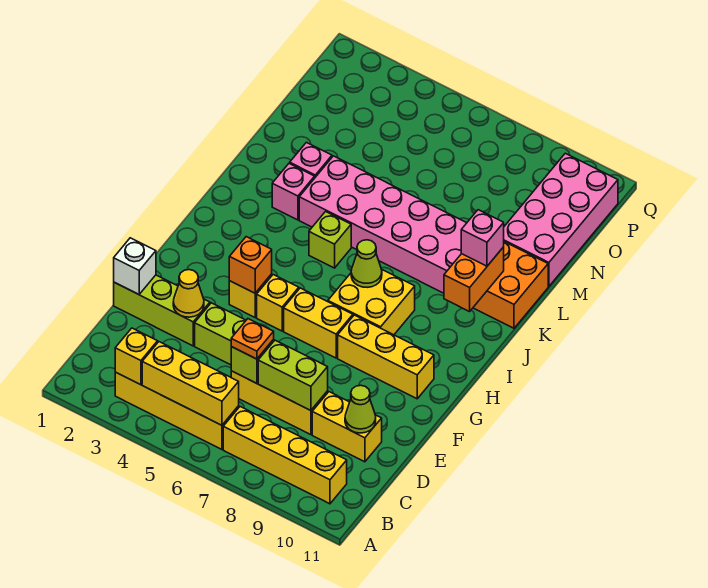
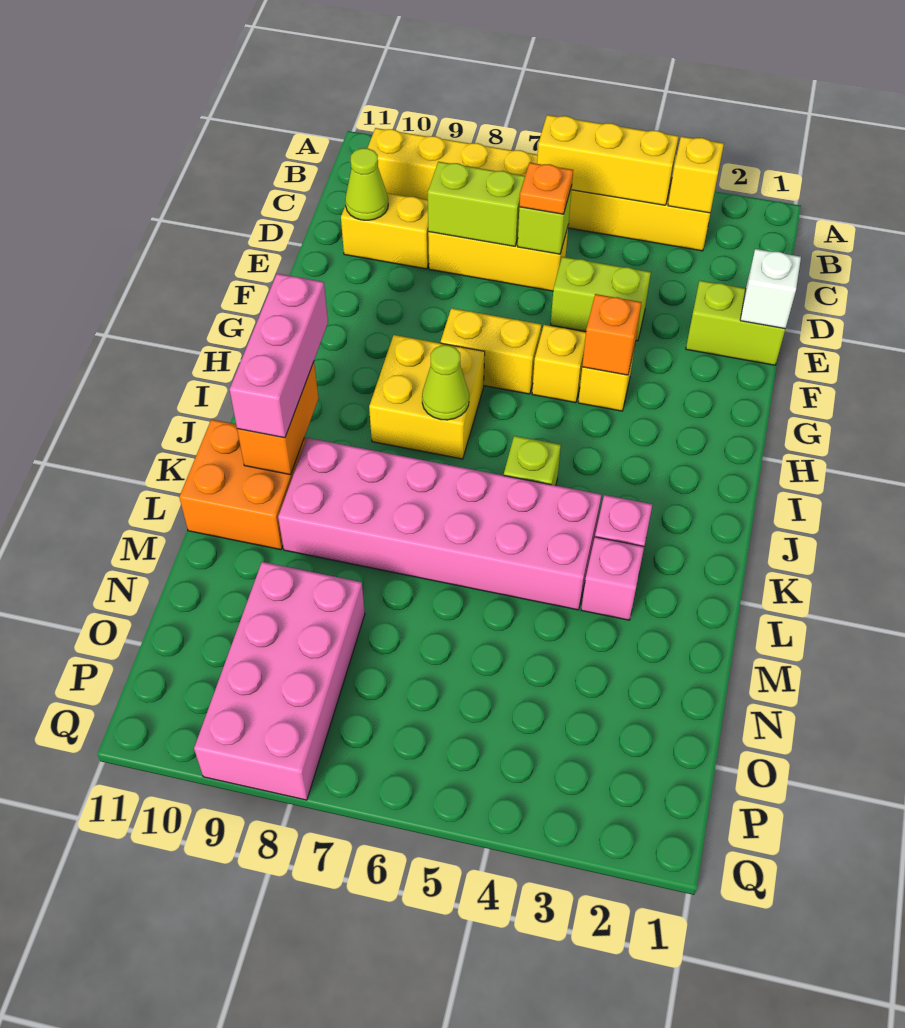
lime 1x3 brick [114,275,210,346] -> lime 1x2 brick [686,281,785,365]
yellow 1x1 cone [173,270,204,317] -> none
yellow 1x3 brick [338,315,434,399] -> none
pink 1x1 brick [461,210,504,266] -> pink 1x3 brick [230,274,328,438]
pink 2x4 brick [504,153,618,286] -> pink 2x4 brick moved to [194,562,365,800]

